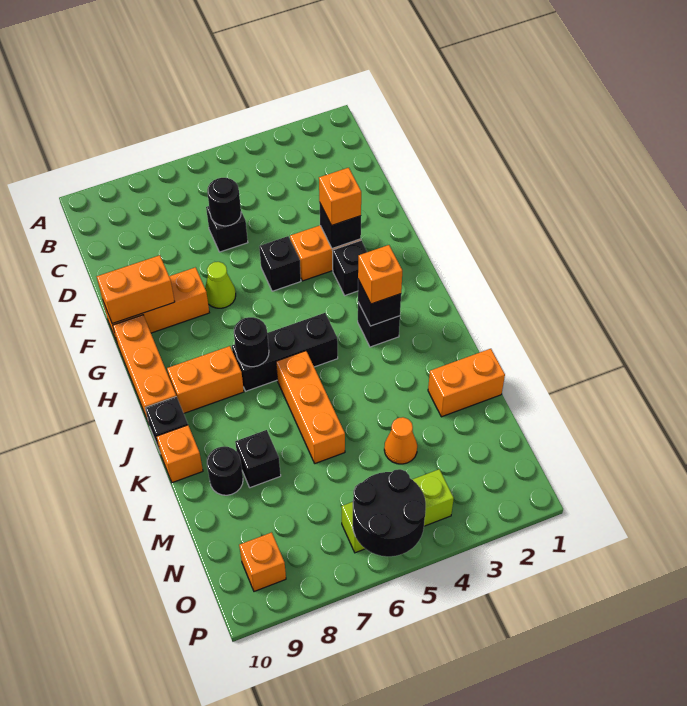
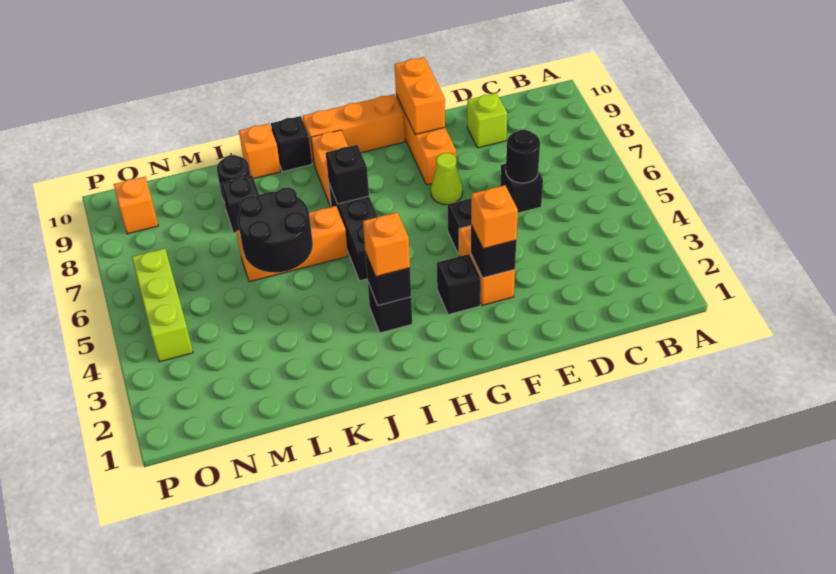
none -> lime 1x1 brick [467,93,507,148]
black 1x1 round brick [234,317,269,367] -> black 1x1 brick [326,145,369,204]
orange 1x2 brick [428,349,505,417] -> none
orange 1x1 cone [384,417,417,464] -> none
black 2x2 round brick [353,469,426,557] -> black 2x2 round brick moved to [238,187,313,273]

